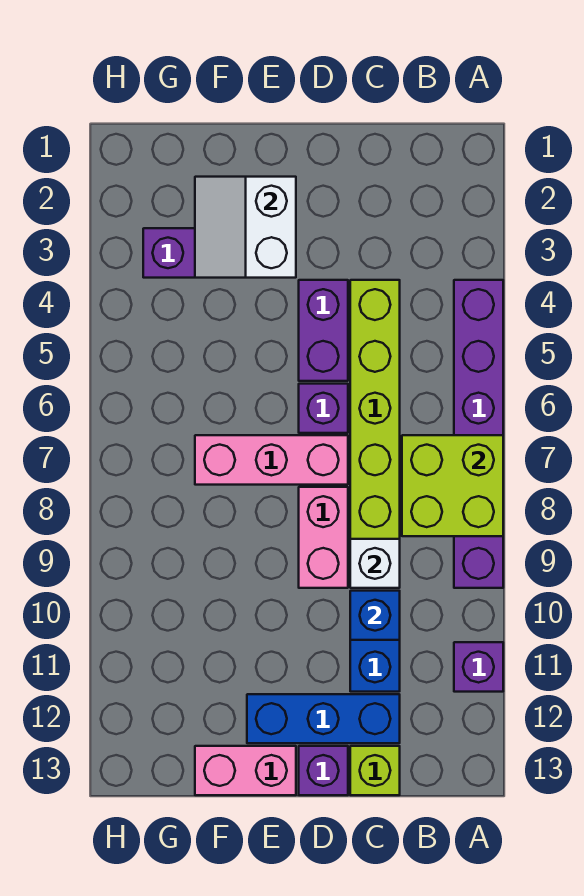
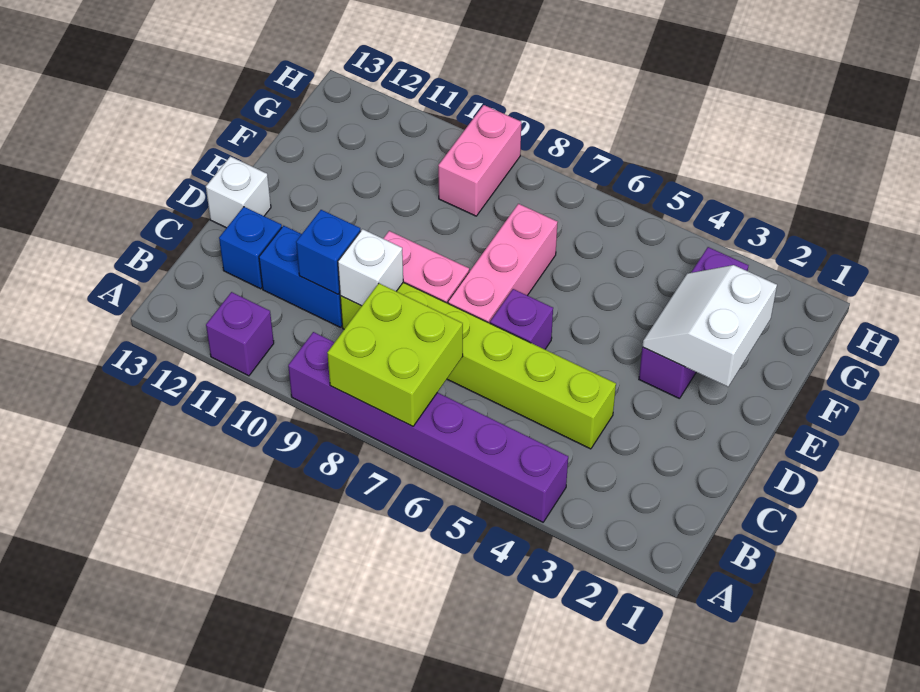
blue 1x3 brick [247,694,400,743] -> blue 1x1 brick [219,207,282,289]
lime 1x1 brick [350,746,400,795] -> none
purple 1x2 brick [299,280,348,381] -> none
purple 1x1 brick [299,746,348,795] -> white 1x1 brick [206,156,271,228]
white 2x2 slope [195,177,296,278] -> white 2x2 slope turned to [642,265,777,387]
pink 1x2 brick [195,746,296,795] -> pink 1x2 brick moved to [438,105,521,216]

